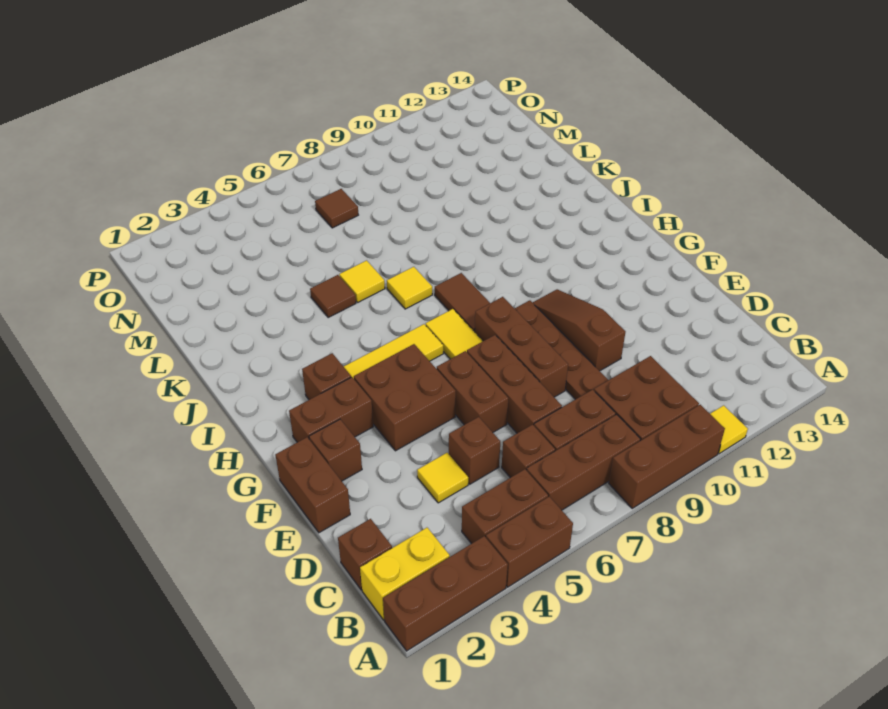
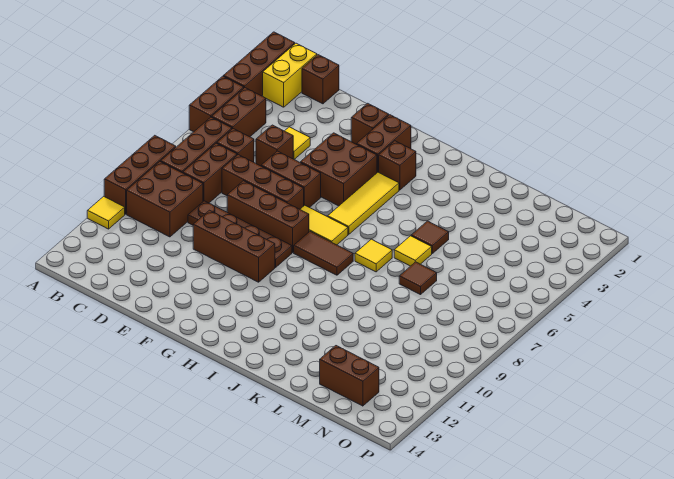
brown 1x2 brick [275,437,350,533] -> brown 1x2 brick moved to [320,346,379,406]
brown 1x3 slope [532,289,625,371] -> brown 1x3 brick [193,210,275,282]
brown 1x1 tile [315,189,358,228] -> brown 1x1 tile moved to [399,262,437,295]

